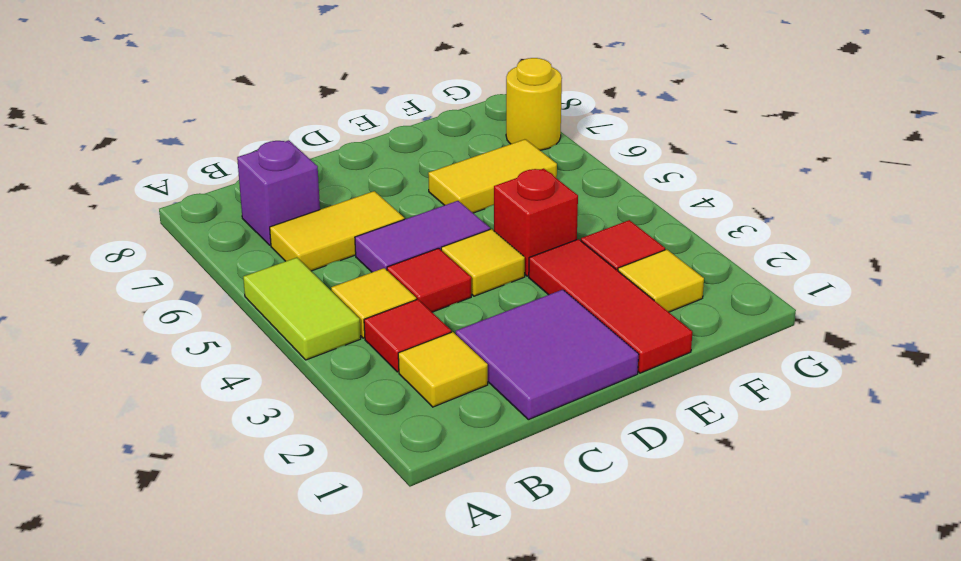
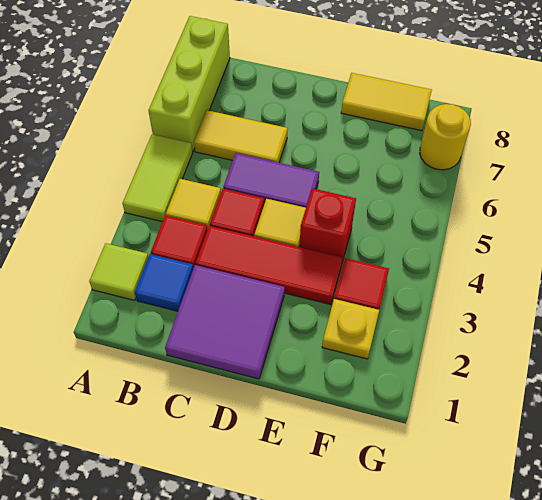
none -> lime 1x1 tile [89,243,148,300]
none -> lime 1x3 brick [148,16,230,151]
yellow 1x1 tile [398,332,488,407] -> blue 1x1 tile [135,254,193,311]
purple 1x1 brick [237,140,320,245] -> none
red 1x3 tile [529,239,692,373] -> red 1x3 tile turned to [196,226,343,305]
yellow 1x2 tile [428,139,557,213] -> yellow 1x2 tile moved to [341,73,432,131]
yellow 1x1 tile [618,249,704,312] -> yellow 1x1 plate [322,299,379,359]

